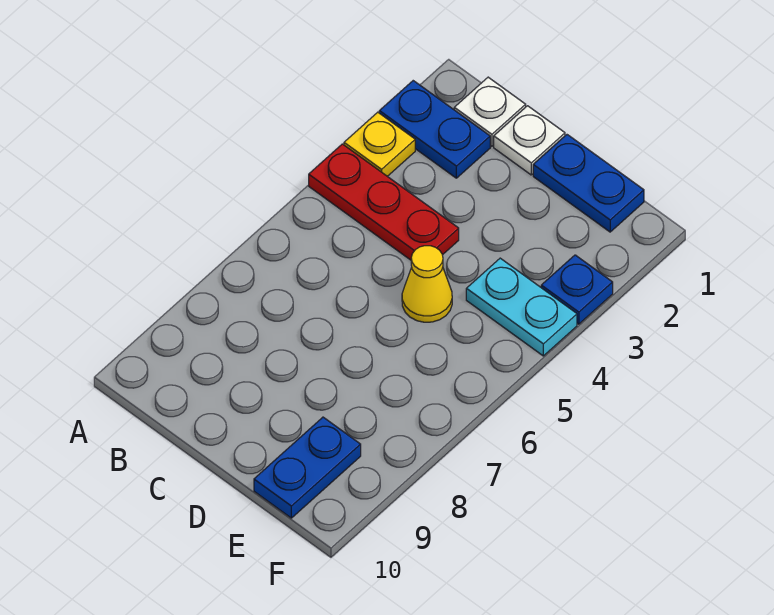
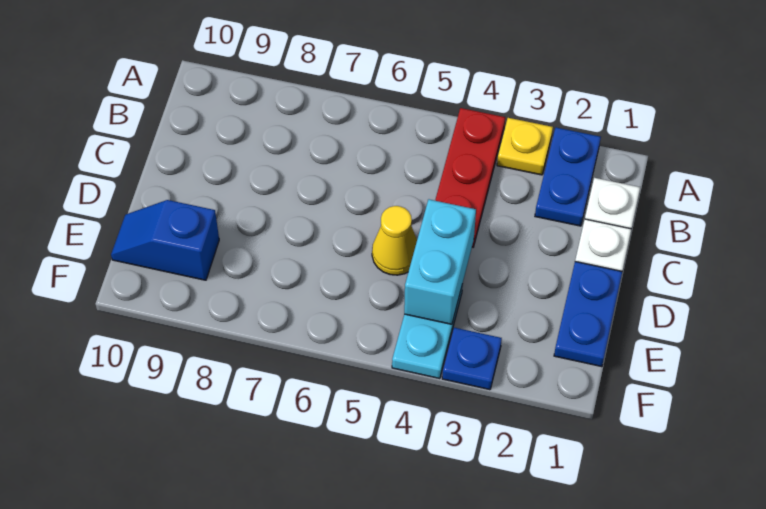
none -> cyan 1x2 brick [404,199,476,324]
blue 1x2 plate [254,417,361,518] -> blue 1x2 slope [111,200,219,280]

